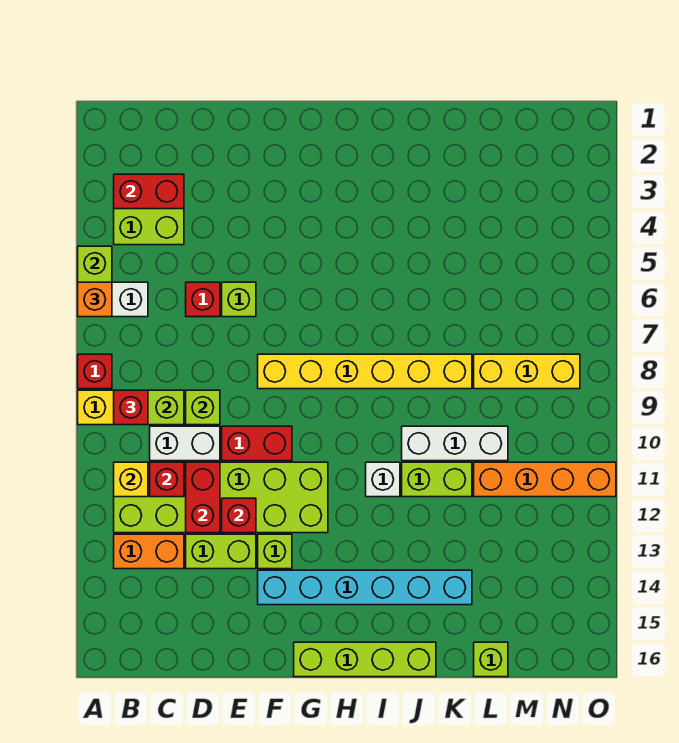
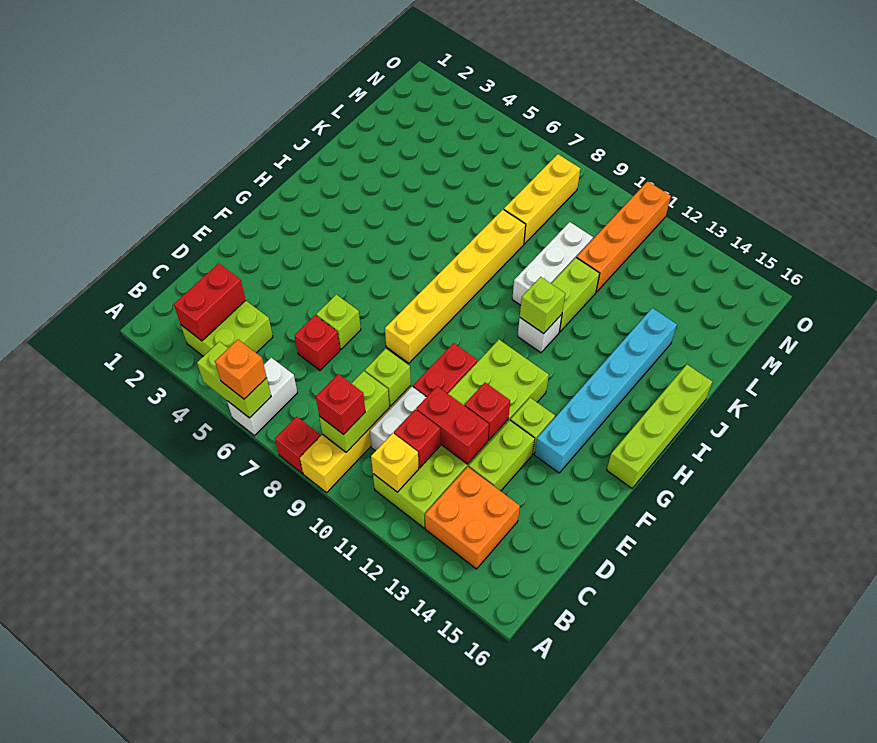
orange 1x2 brick [114,534,184,569] -> orange 2x2 brick [425,467,520,569]
lime 1x1 brick [474,642,508,677] -> lime 1x1 brick moved to [520,277,565,334]

